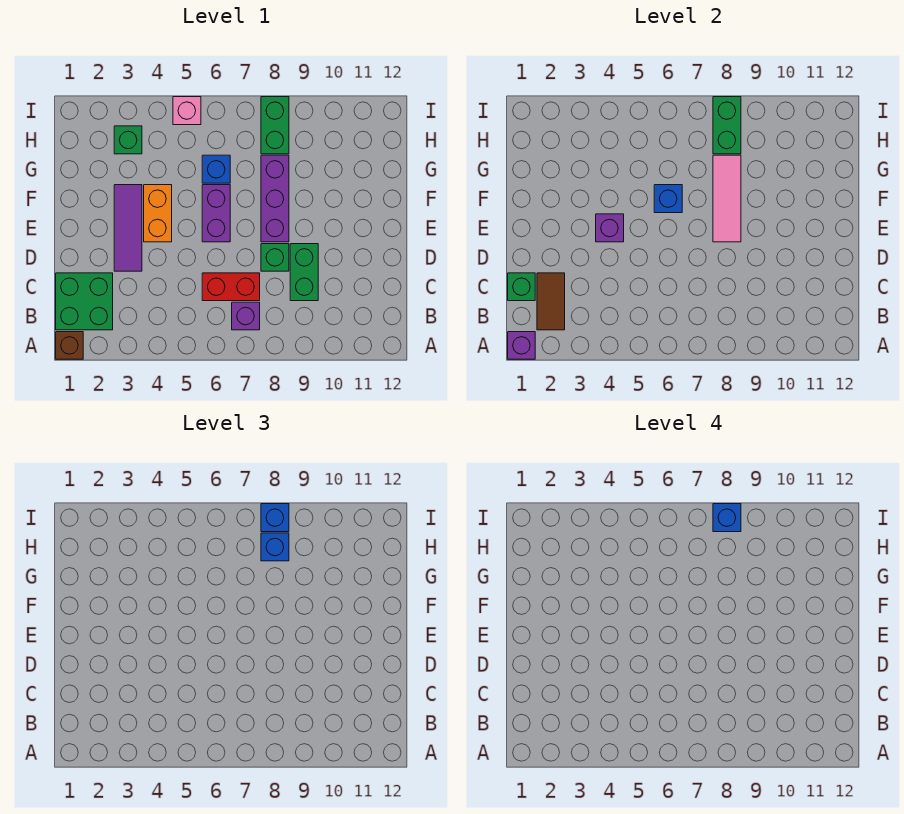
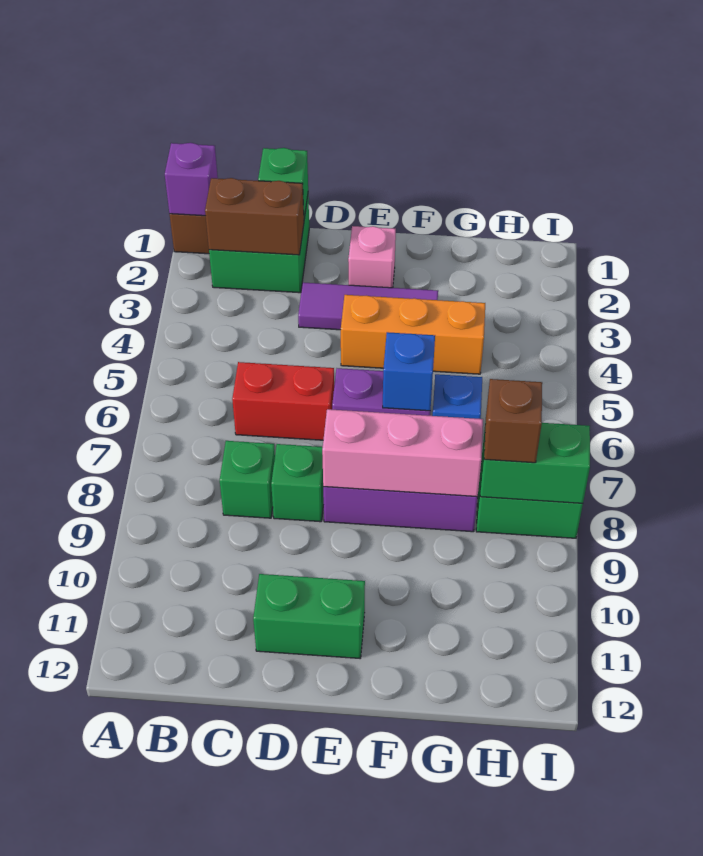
brown 1x2 tile [537,273,565,330] -> brown 1x2 brick [205,178,304,255]
purple 1x1 brick [232,302,260,330] -> none
red 1x2 brick [202,273,260,301] -> red 1x2 brick turned to [232,362,334,440]
green 1x2 brick [290,244,318,301] -> green 1x2 brick moved to [253,574,365,658]
orange 1x2 brick [144,185,172,242] -> orange 1x3 brick [341,295,485,374]
purple 1x1 brick [596,214,624,242] -> none
pink 1x3 tile [713,155,741,242] -> pink 1x3 brick [322,409,483,497]
green 1x1 brick [114,126,142,154] -> green 1x1 brick moved to [220,441,275,518]
blue 1x1 brick [261,533,289,561] -> brown 1x1 brick [484,379,542,463]
pink 1x1 brick [173,97,201,125] -> pink 1x1 brick moved to [348,226,396,288]
blue 1x1 brick [261,504,289,532] -> none
blue 1x1 brick [713,504,741,532] -> none

